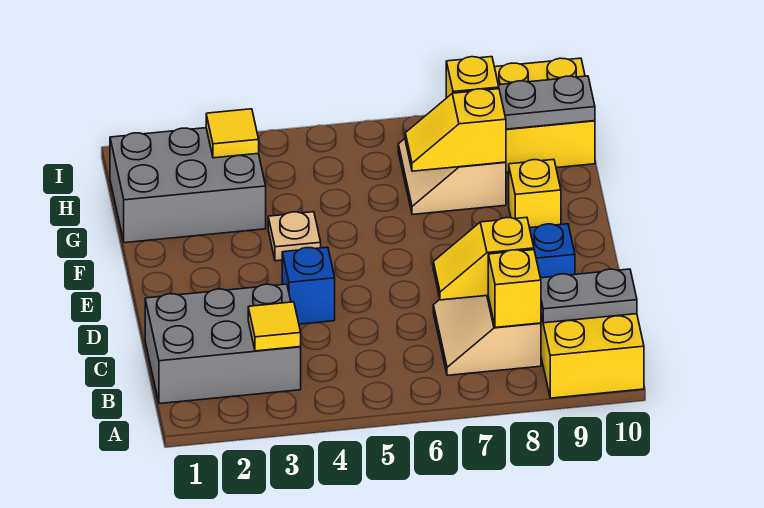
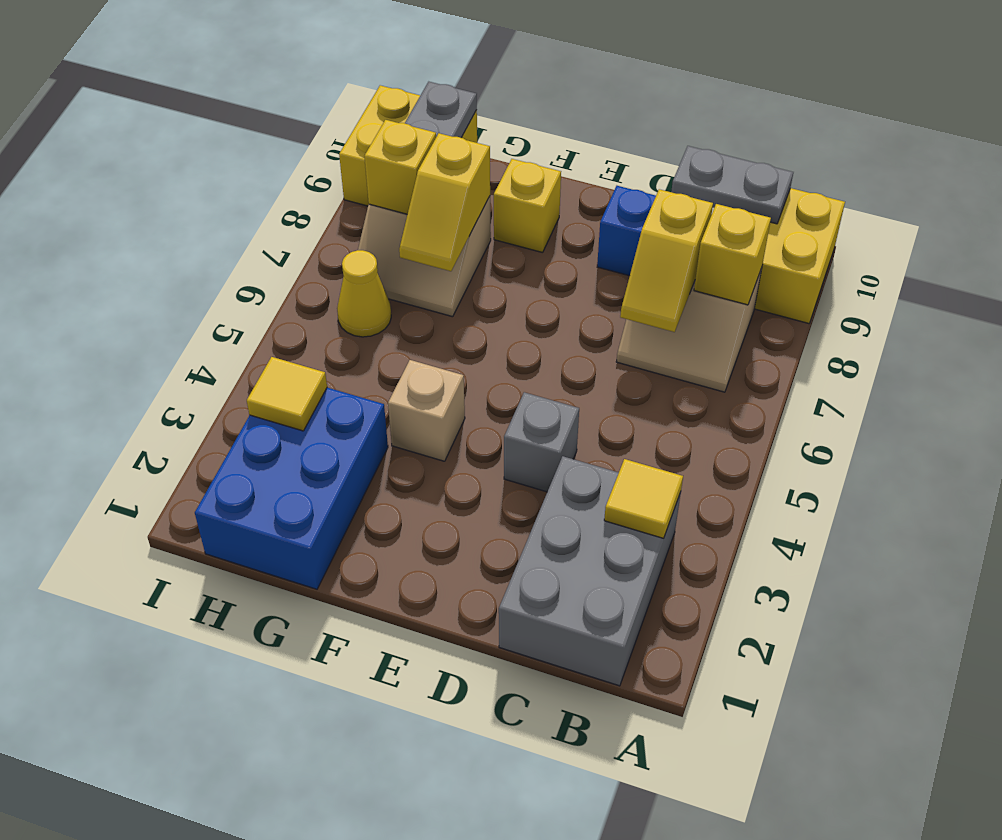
grey 1x2 plate [541,269,637,323] -> grey 1x2 plate turned to [671,146,793,224]
blue 1x1 brick [282,247,335,324] -> grey 1x1 brick [504,392,579,492]
tan 1x1 plate [268,212,321,261] -> tan 1x1 brick [388,360,465,461]
grey 2x3 brick [110,128,266,243] -> blue 2x3 brick [195,388,388,589]
none -> yellow 1x1 cone [337,250,391,337]

